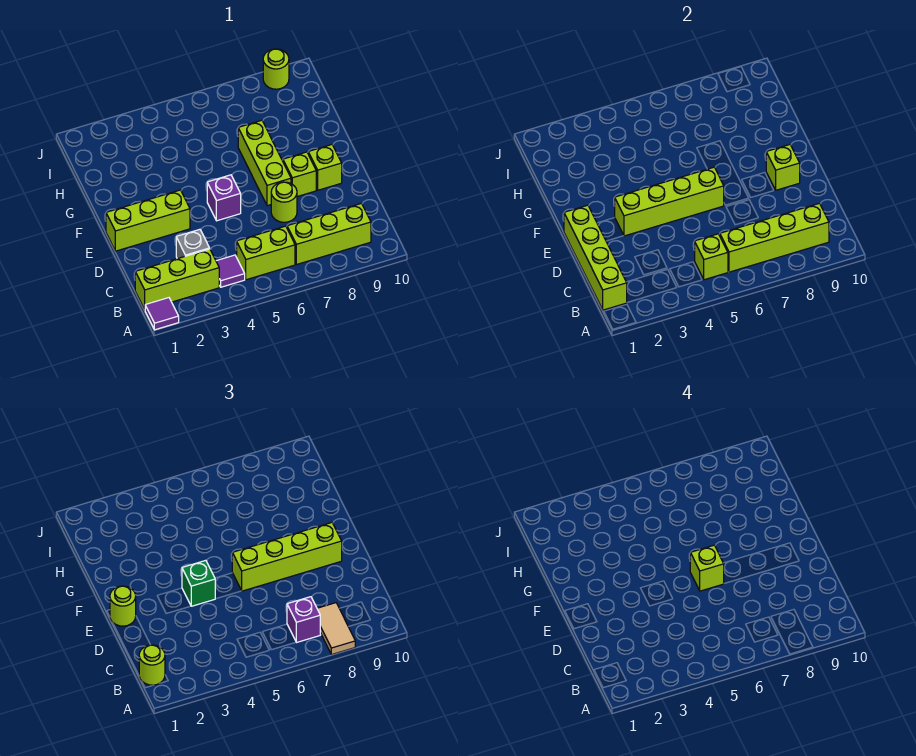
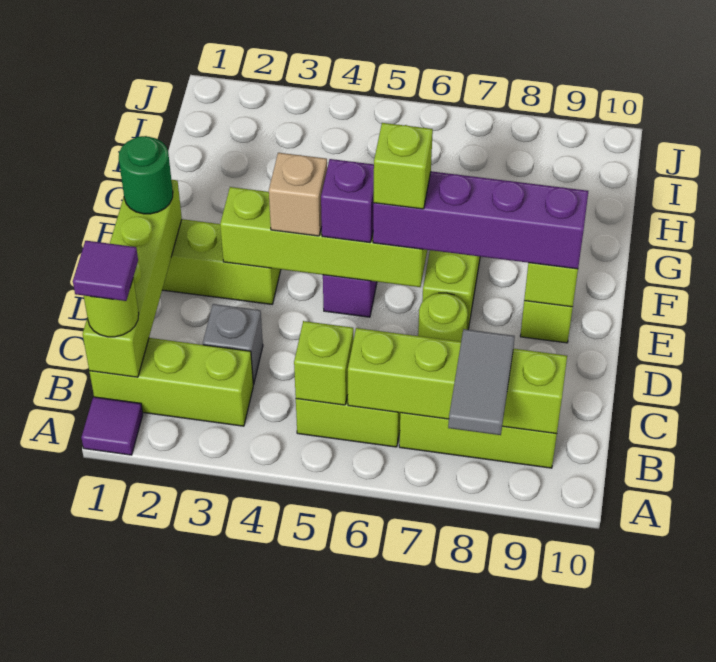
tan 1x2 tile [317,603,355,655] -> grey 1x2 tile [448,329,515,435]
purple 1x1 tile [216,255,245,287] -> purple 1x1 tile moved to [73,241,138,301]
purple 1x1 brick [287,597,320,643] -> purple 1x1 brick moved to [321,159,374,243]
lime 1x1 round brick [110,586,136,626] -> green 1x1 round brick [119,136,173,214]
green 1x1 brick [182,560,215,606] -> tan 1x1 brick [269,153,327,236]
lime 1x4 brick [232,523,342,591] -> purple 1x4 brick [373,171,588,269]
lime 1x1 brick [283,152,316,197] -> none
lime 1x1 round brick [263,49,289,89] -> none

